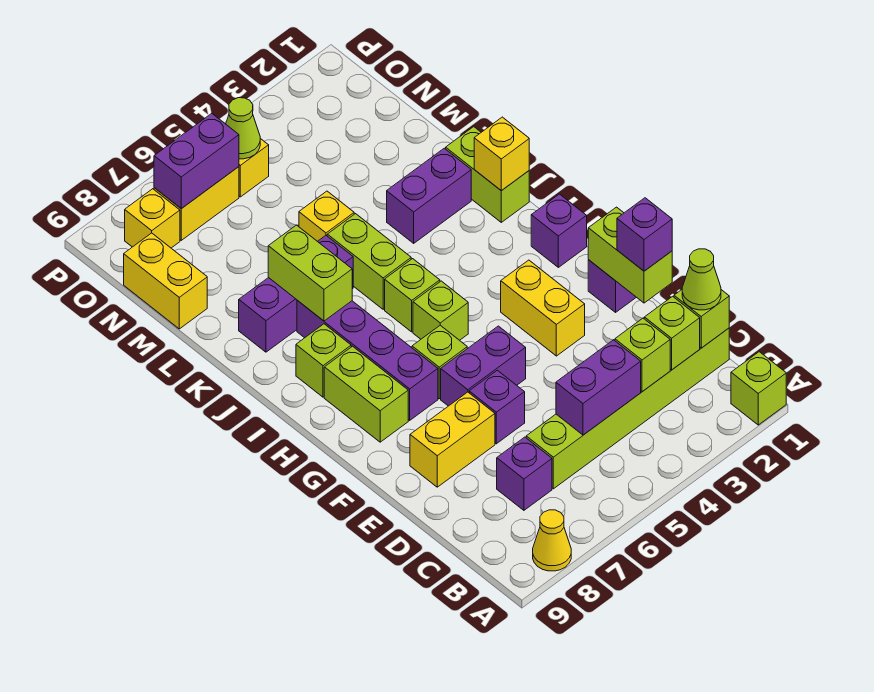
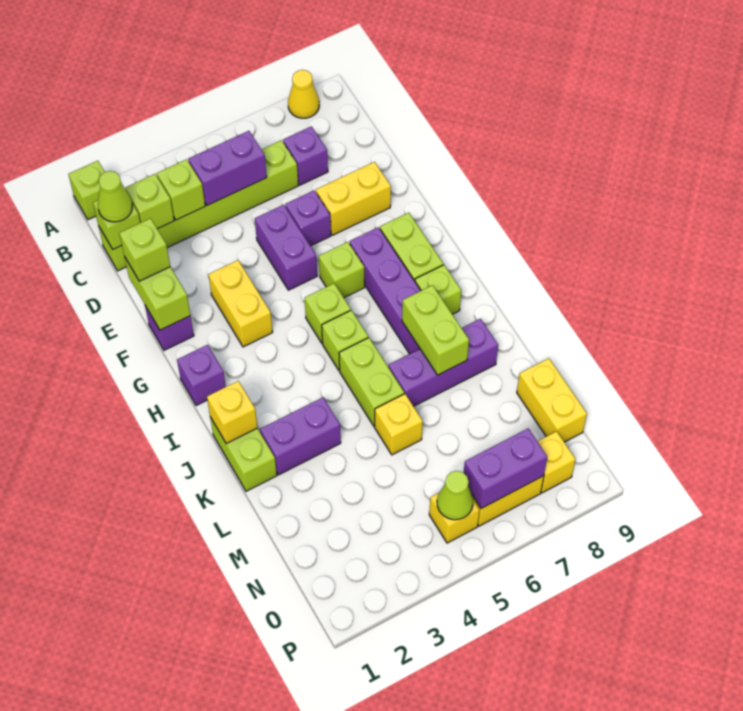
purple 1x1 brick [617,198,672,271] -> lime 1x1 brick [119,218,170,281]
purple 1x2 brick [441,326,526,406] -> purple 1x2 brick turned to [255,205,317,290]

